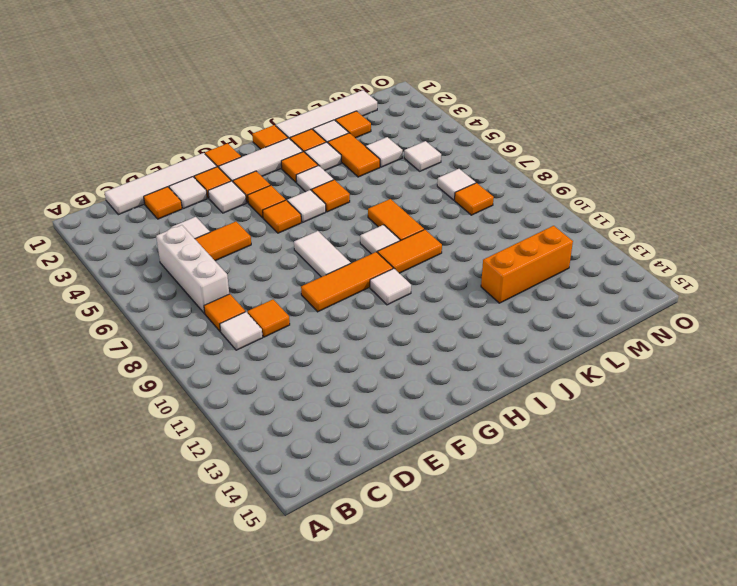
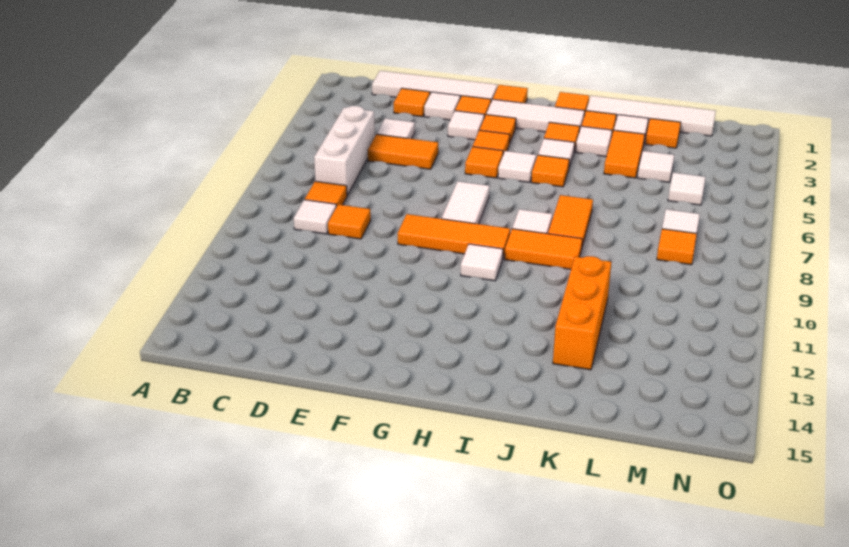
orange 1x3 brick [481,226,573,303] -> orange 1x3 brick turned to [553,256,611,370]

